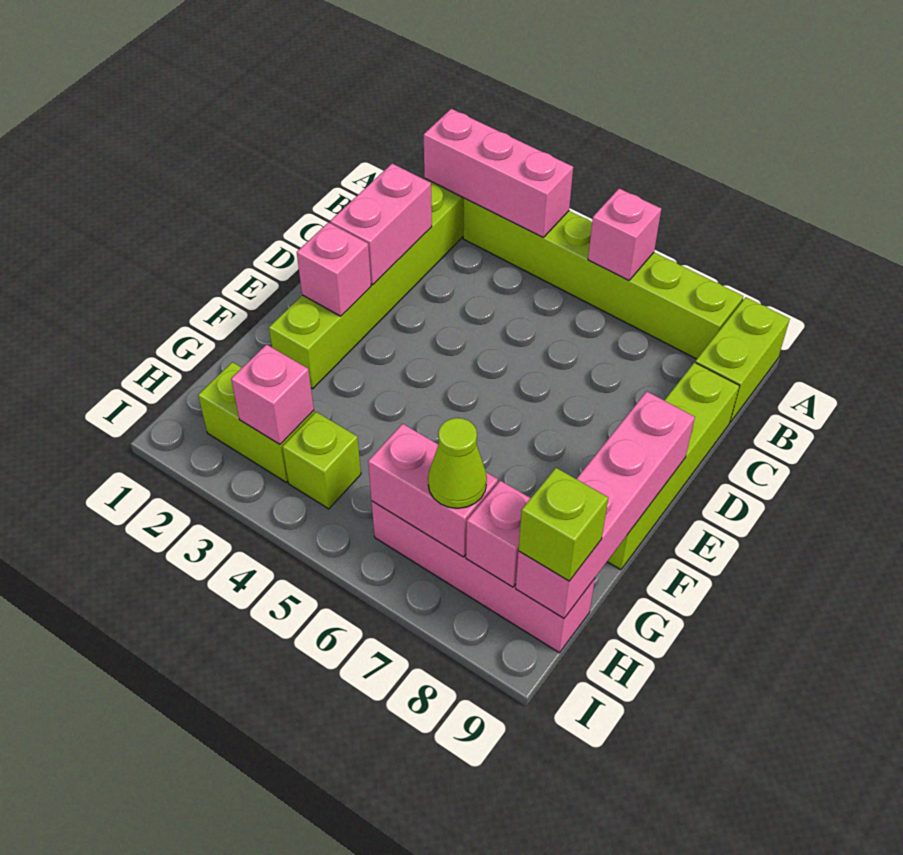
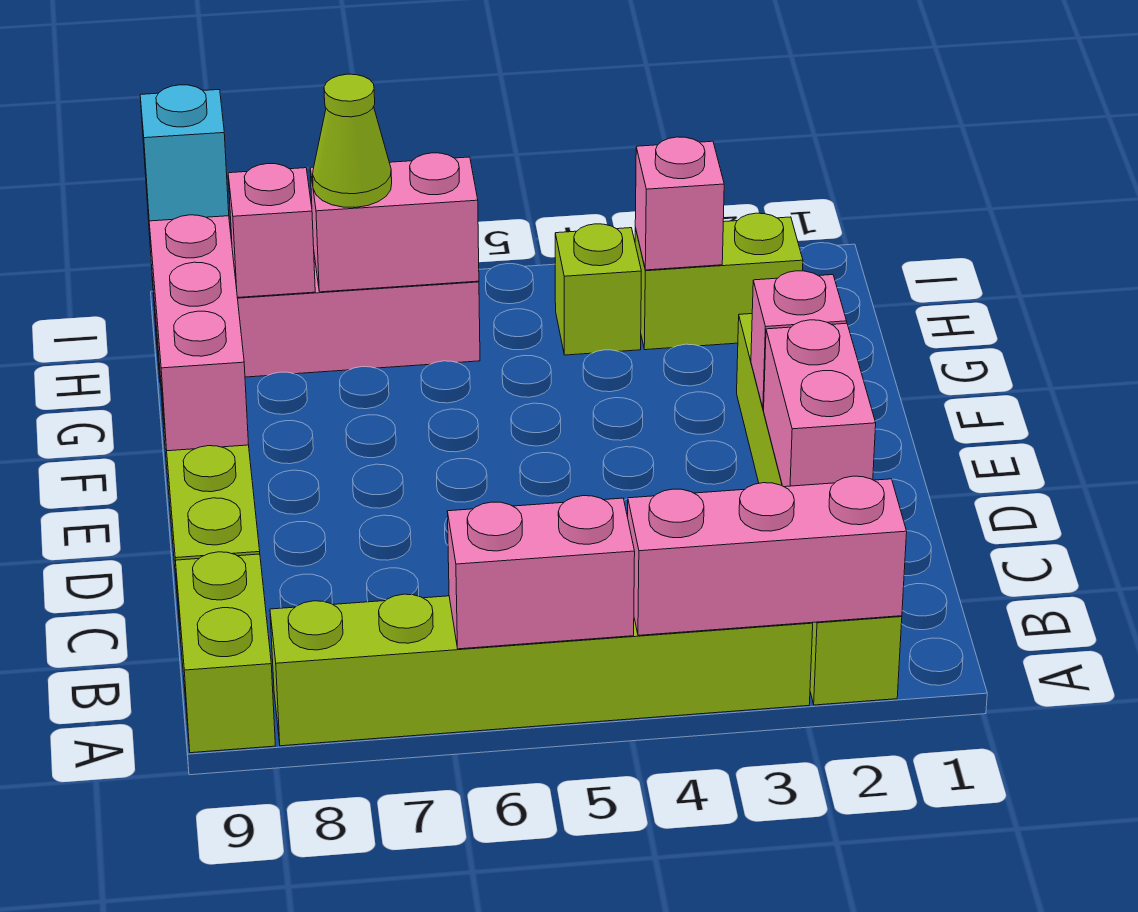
pink 1x1 brick [588,189,661,281] -> pink 1x2 brick [447,496,635,649]
lime 1x1 brick [519,468,608,581] -> cyan 1x1 brick [140,85,229,221]

